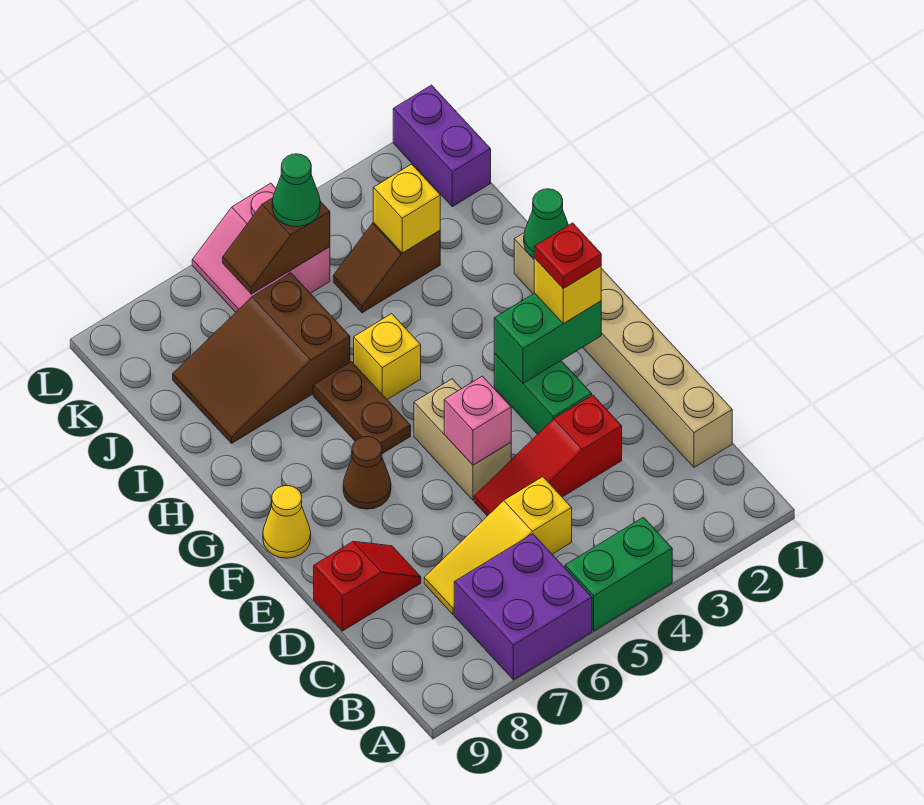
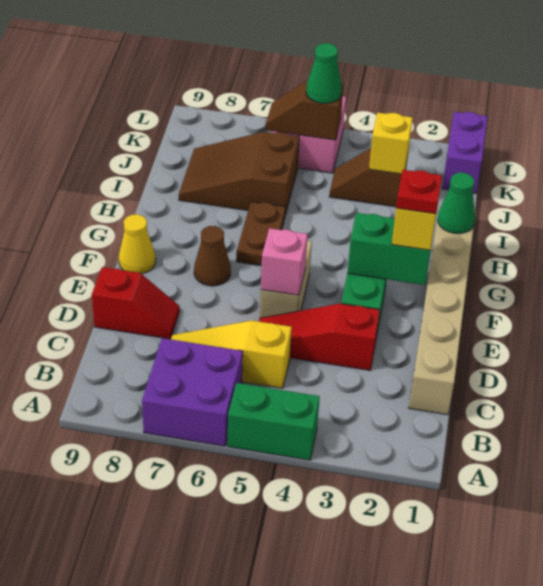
yellow 1x1 brick [354,314,421,400] -> none

